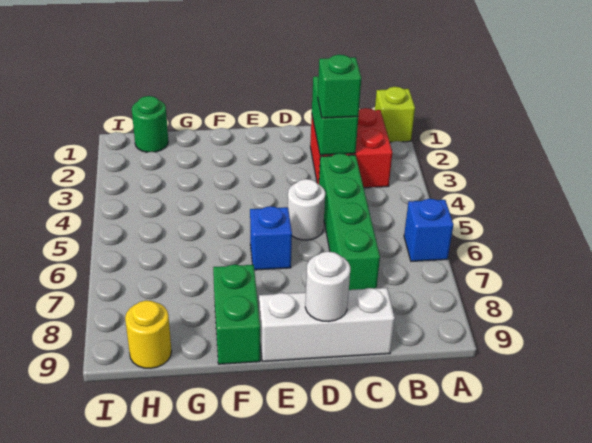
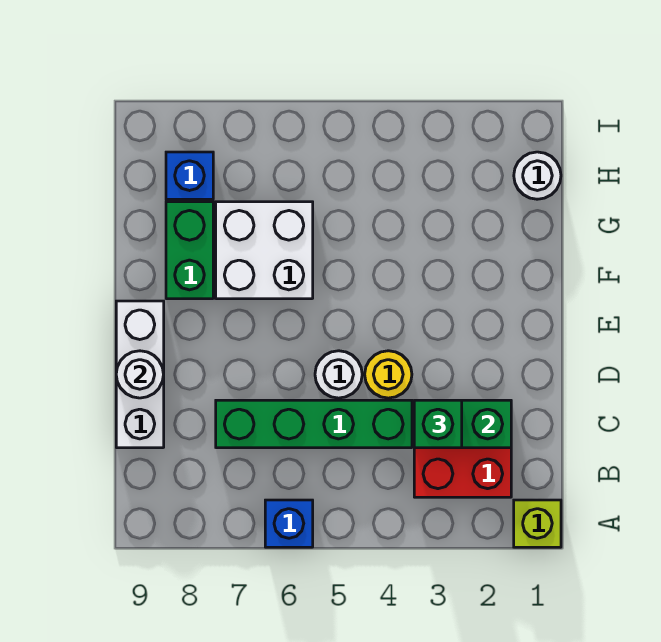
blue 1x1 brick [250,206,292,270] -> blue 1x1 brick moved to [166,152,213,199]
none -> white 2x2 brick [216,202,313,299]
green 1x2 brick [213,265,260,364] -> green 1x2 brick turned to [166,202,213,299]
green 1x1 round brick [132,96,168,152] -> white 1x1 round brick [514,152,561,199]
yellow 1x1 round brick [125,300,172,368] -> yellow 1x1 round brick moved to [365,351,412,398]

